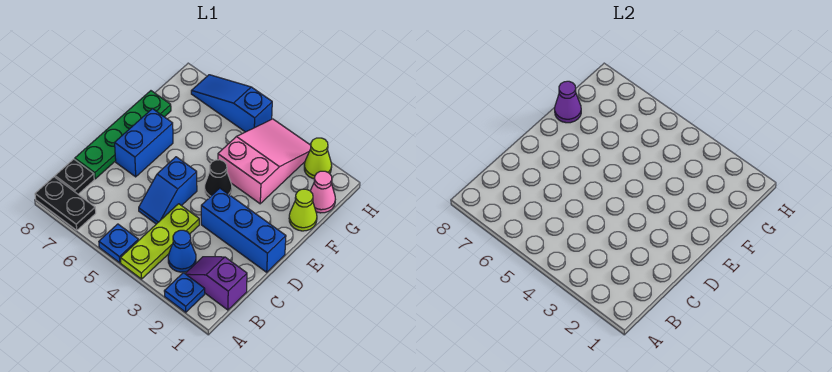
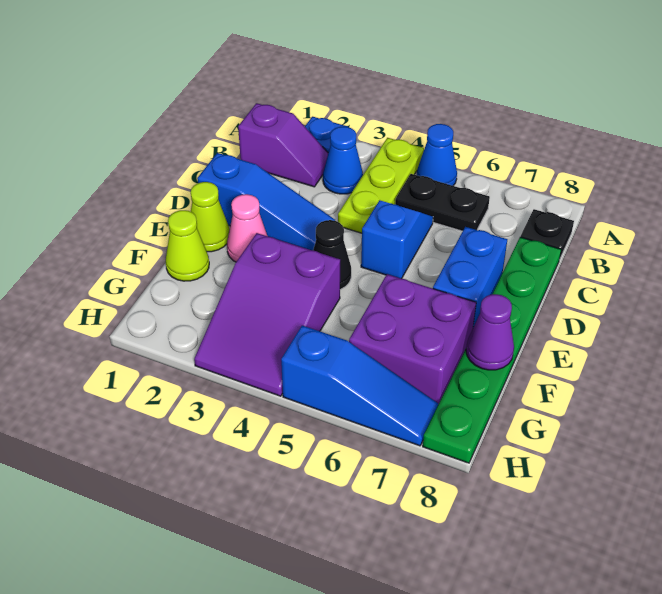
blue 1x1 plate [99,224,138,263] -> blue 1x1 cone [417,124,457,186]
black 1x2 plate [35,177,96,230] -> black 1x2 plate moved to [395,174,490,231]
green 1x4 plate [75,91,171,179] -> green 1x6 plate [423,237,561,463]
blue 1x3 brick [201,188,286,272] -> blue 1x3 slope [197,153,335,250]
pink 2x3 slope [218,119,311,204] -> purple 2x3 slope [194,233,340,396]
none -> purple 2x2 brick [349,274,476,404]
pink 1x1 cone [310,171,335,213] -> pink 1x1 cone moved to [227,194,267,262]
lime 1x1 cone [304,138,332,179] -> lime 1x1 cone moved to [191,182,229,252]

